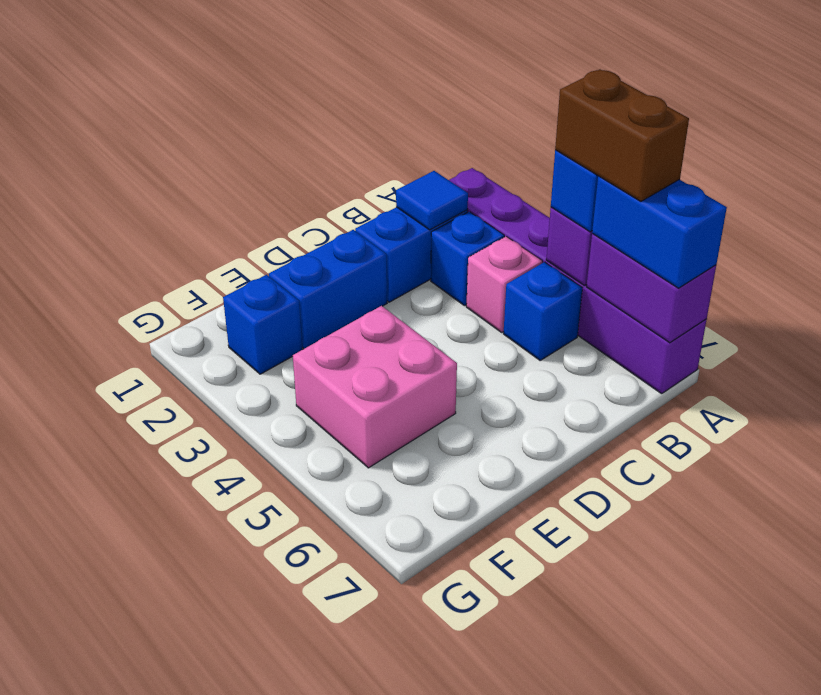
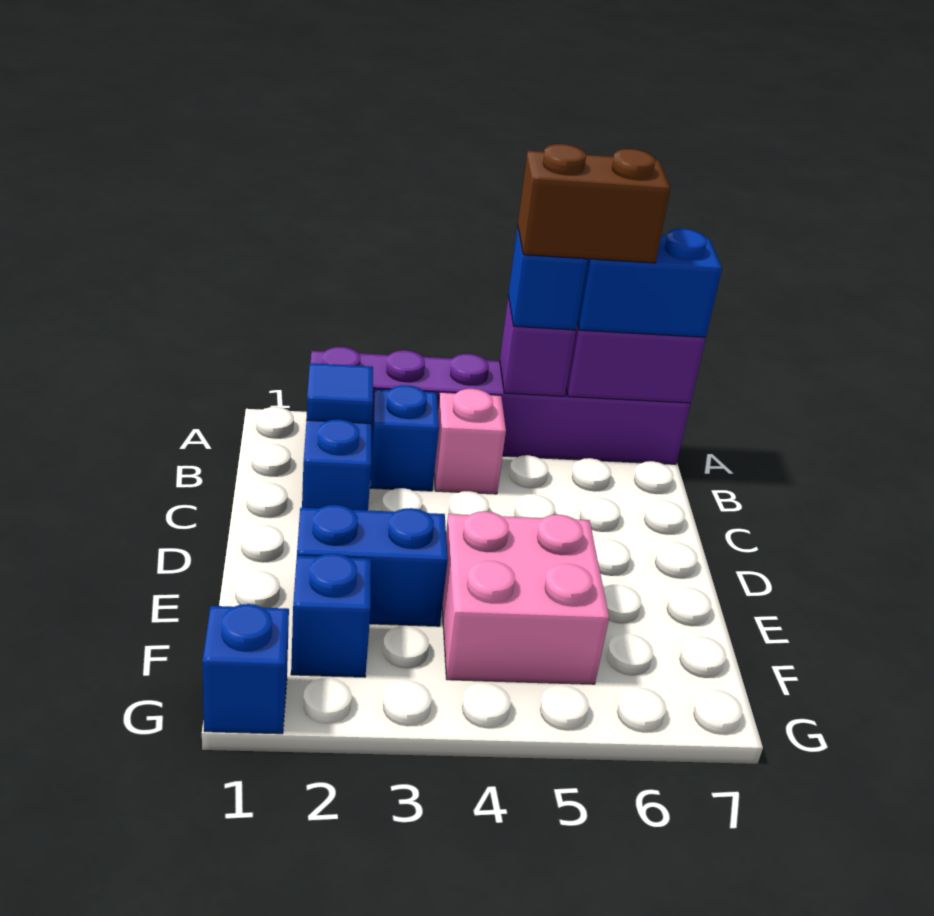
blue 1x1 brick [503,262,582,360] -> blue 1x1 brick moved to [202,604,289,734]
blue 1x2 brick [269,230,387,349] -> blue 1x2 brick turned to [297,505,448,626]

